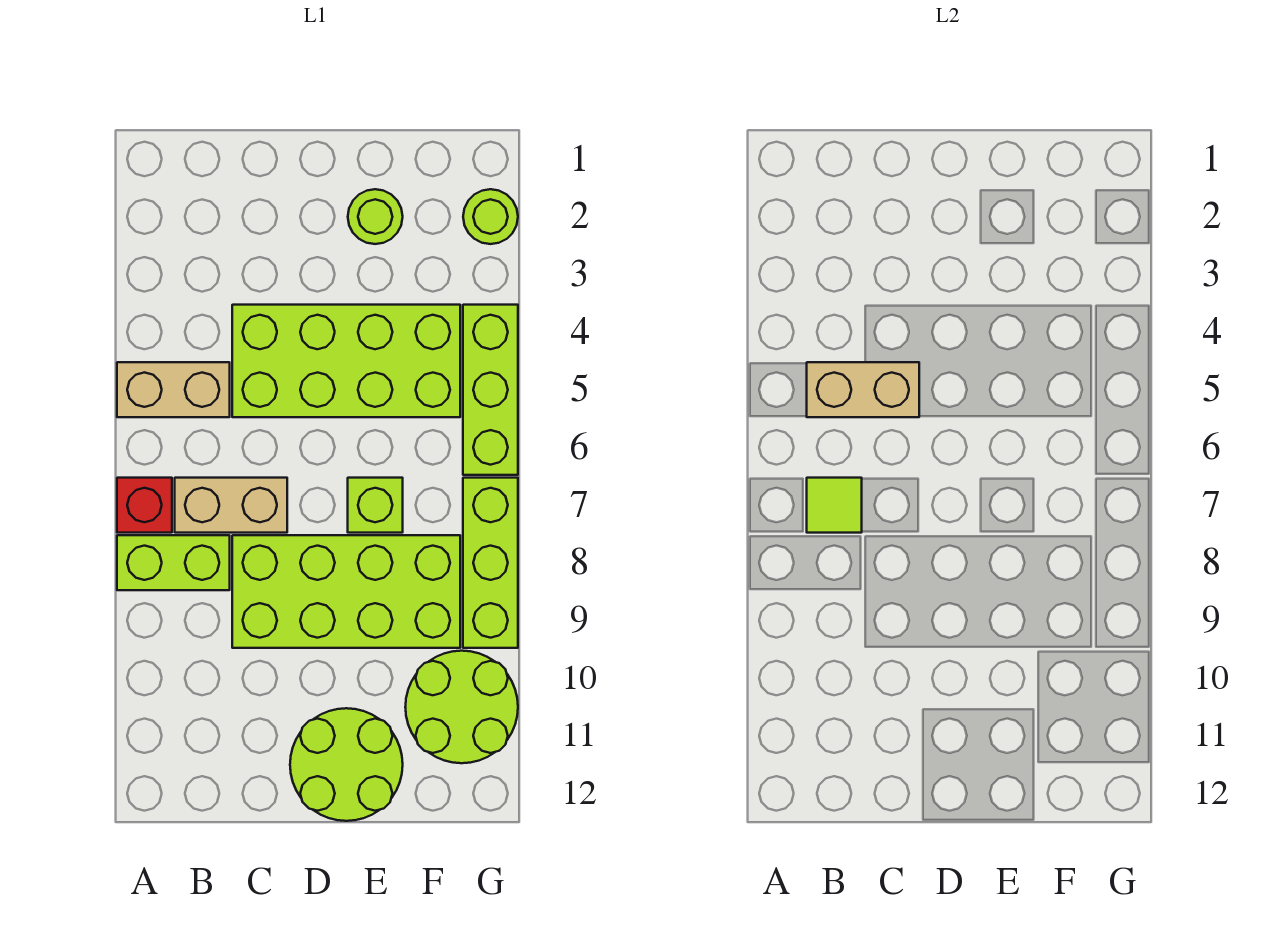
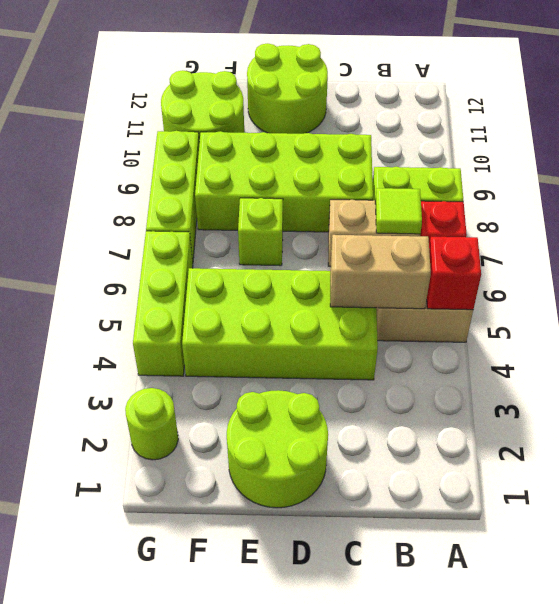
none -> red 1x1 brick [427,237,481,310]
lime 1x1 round brick [348,189,403,244] -> lime 2x2 round brick [227,390,328,508]

